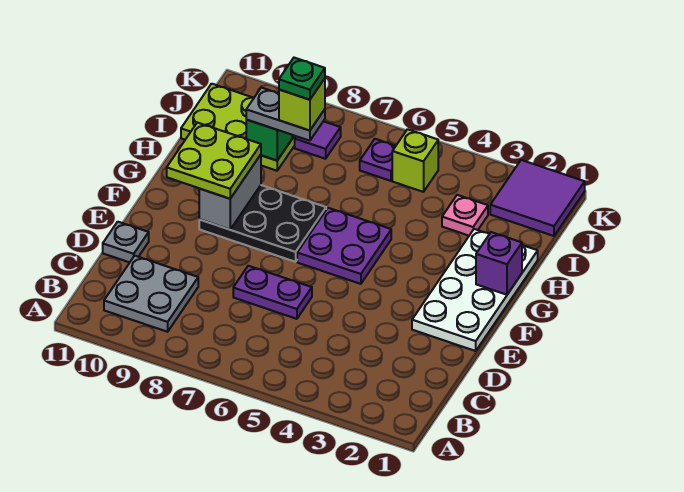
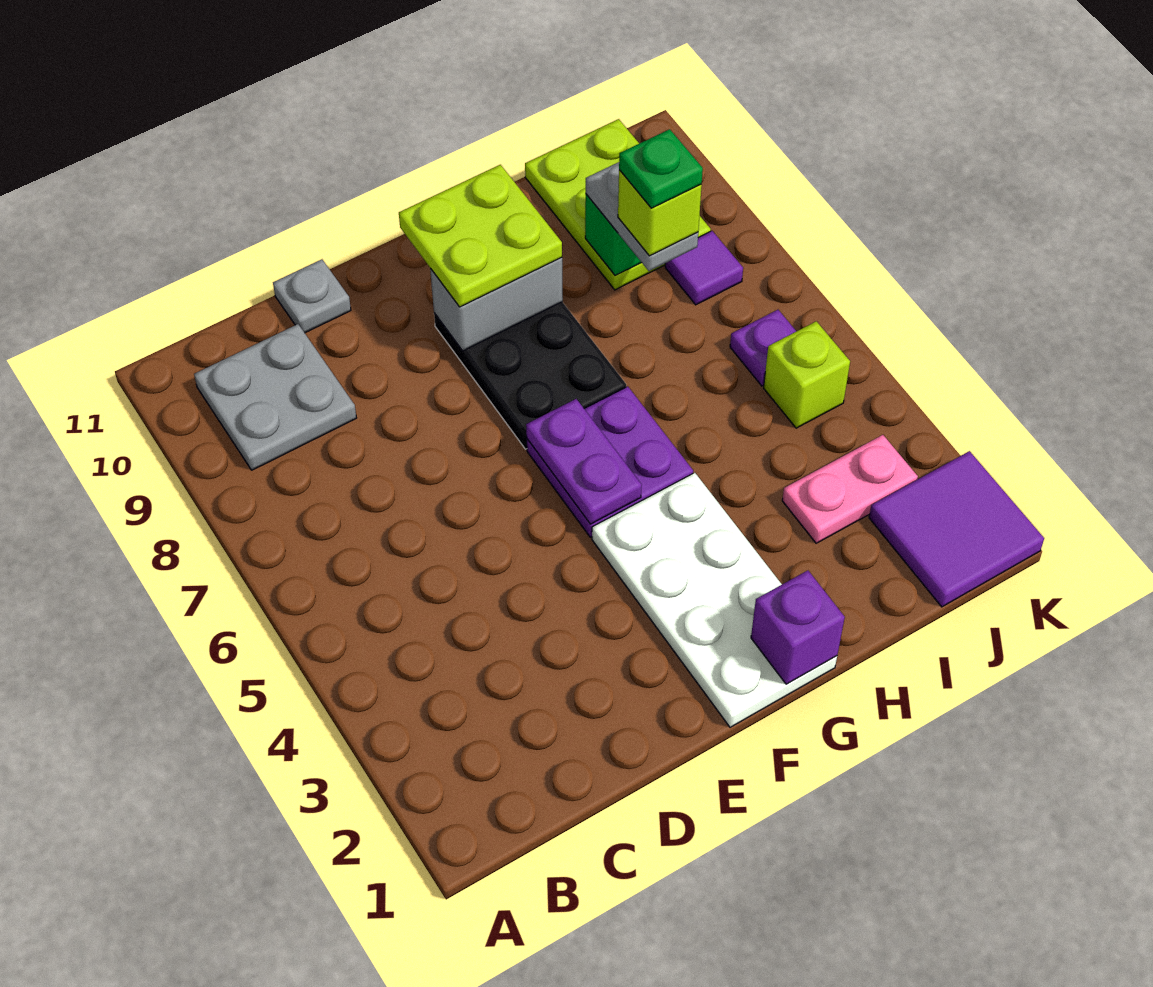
purple 1x2 plate [233,266,312,319] -> purple 1x2 plate moved to [526,399,642,524]
white 2x4 plate [412,229,538,351] -> white 2x4 plate turned to [592,473,837,727]
pink 1x1 plate [442,195,488,236] -> pink 1x2 plate [782,435,918,543]

